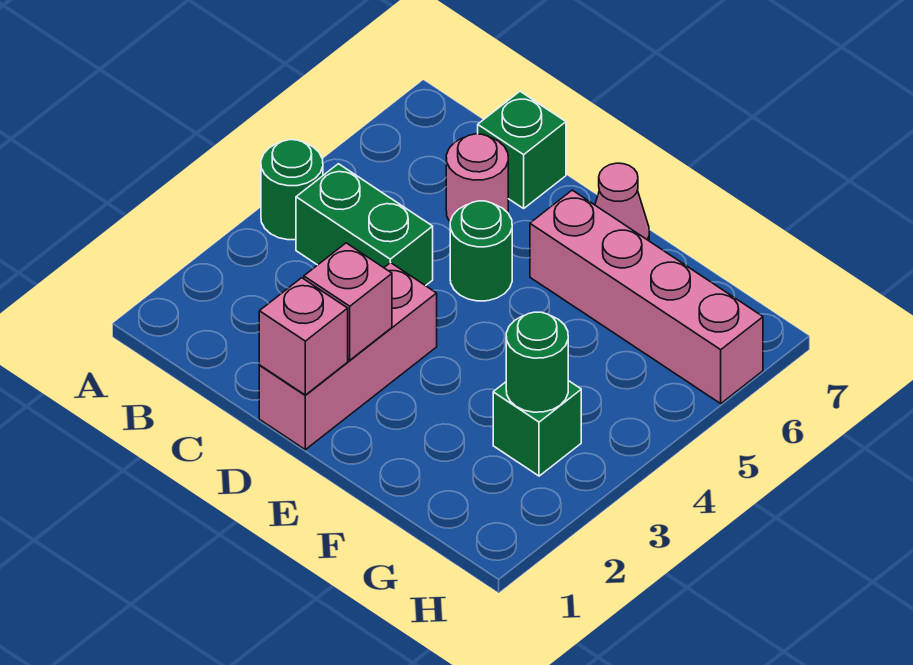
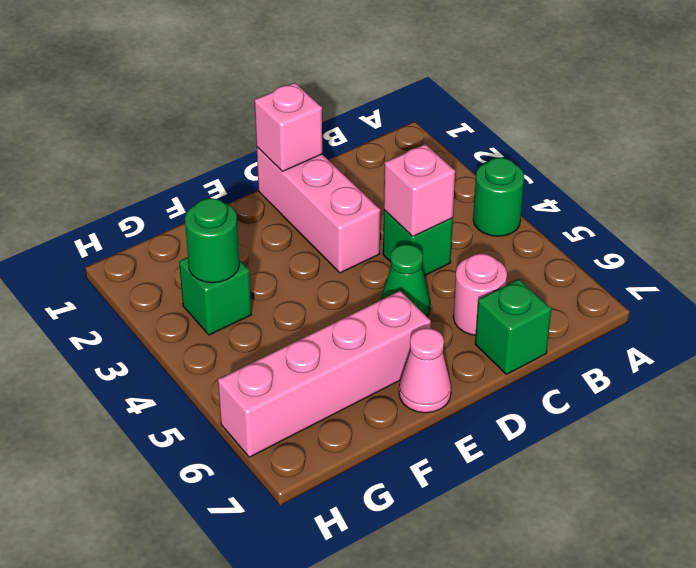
green 1x2 brick [296,164,433,286] -> green 1x1 brick [383,210,453,276]
pink 1x1 brick [304,243,392,360] -> pink 1x1 brick moved to [384,144,455,237]
green 1x1 round brick [450,201,512,301] -> green 1x1 cone [381,244,430,316]

